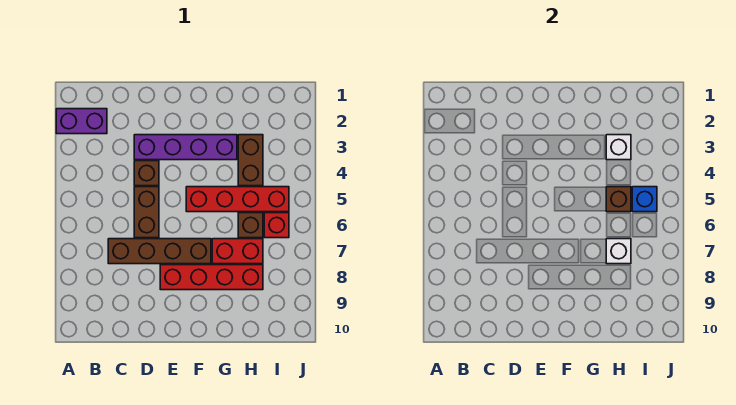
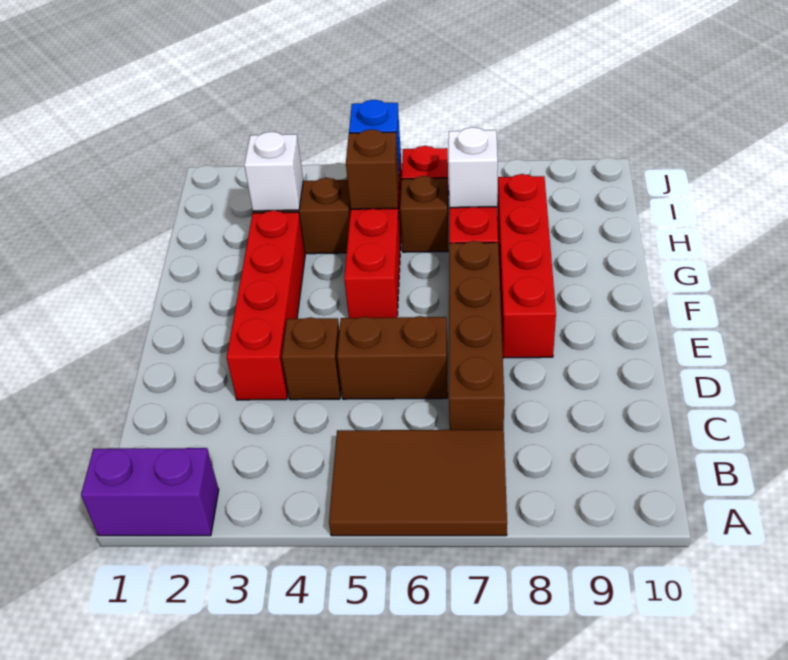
purple 1x2 brick [56,109,107,134] -> purple 1x2 brick turned to [81,448,219,536]
none -> brown 2x3 tile [329,430,507,536]
purple 1x4 brick [134,135,237,160] -> red 1x4 brick [227,210,305,400]

